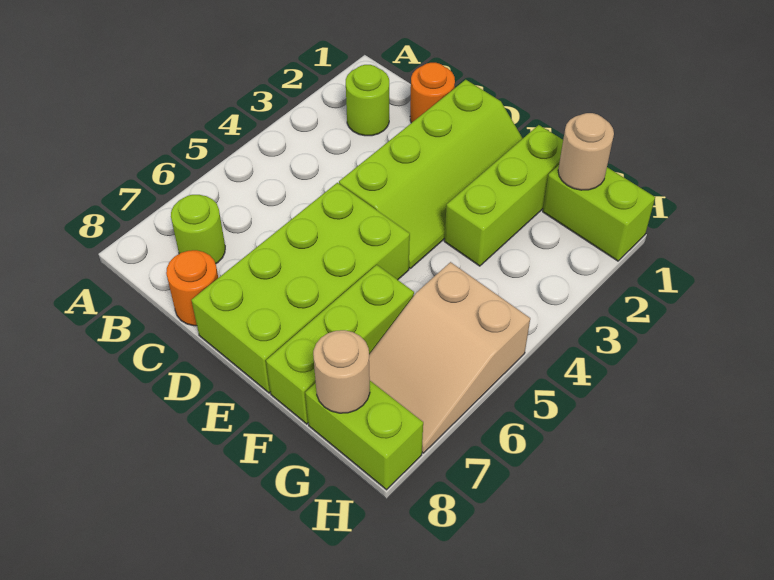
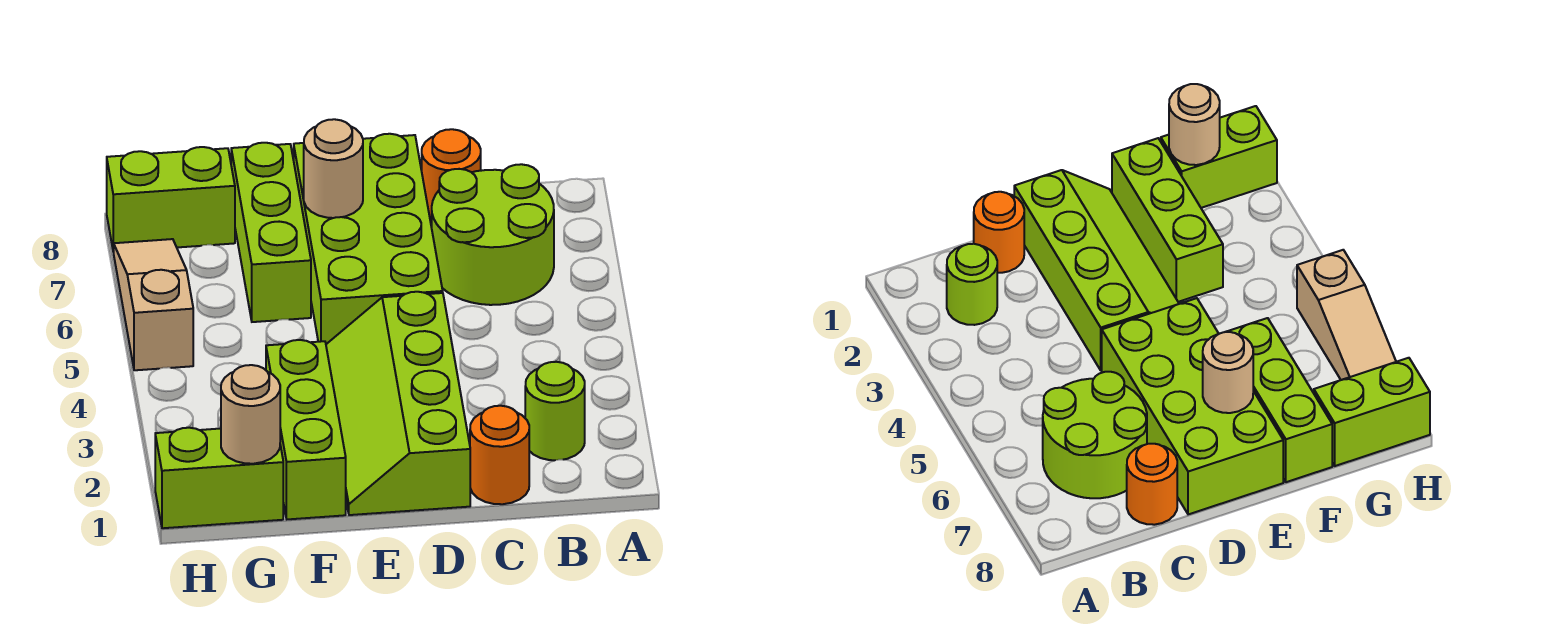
lime 1x1 round brick [171,195,225,264] -> lime 2x2 round brick [432,164,554,305]
tan 2x3 slope [369,262,530,453] -> tan 1x3 slope [114,239,193,370]
tan 1x1 round brick [313,330,370,413] -> tan 1x1 round brick moved to [304,119,363,218]

